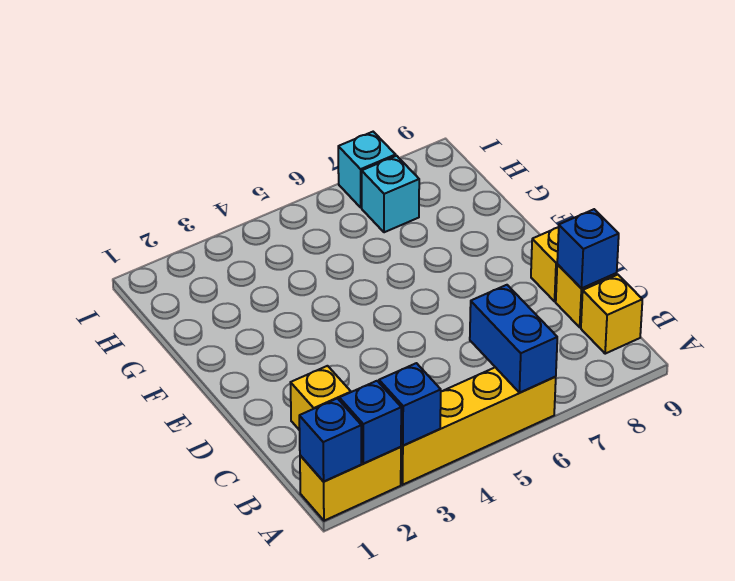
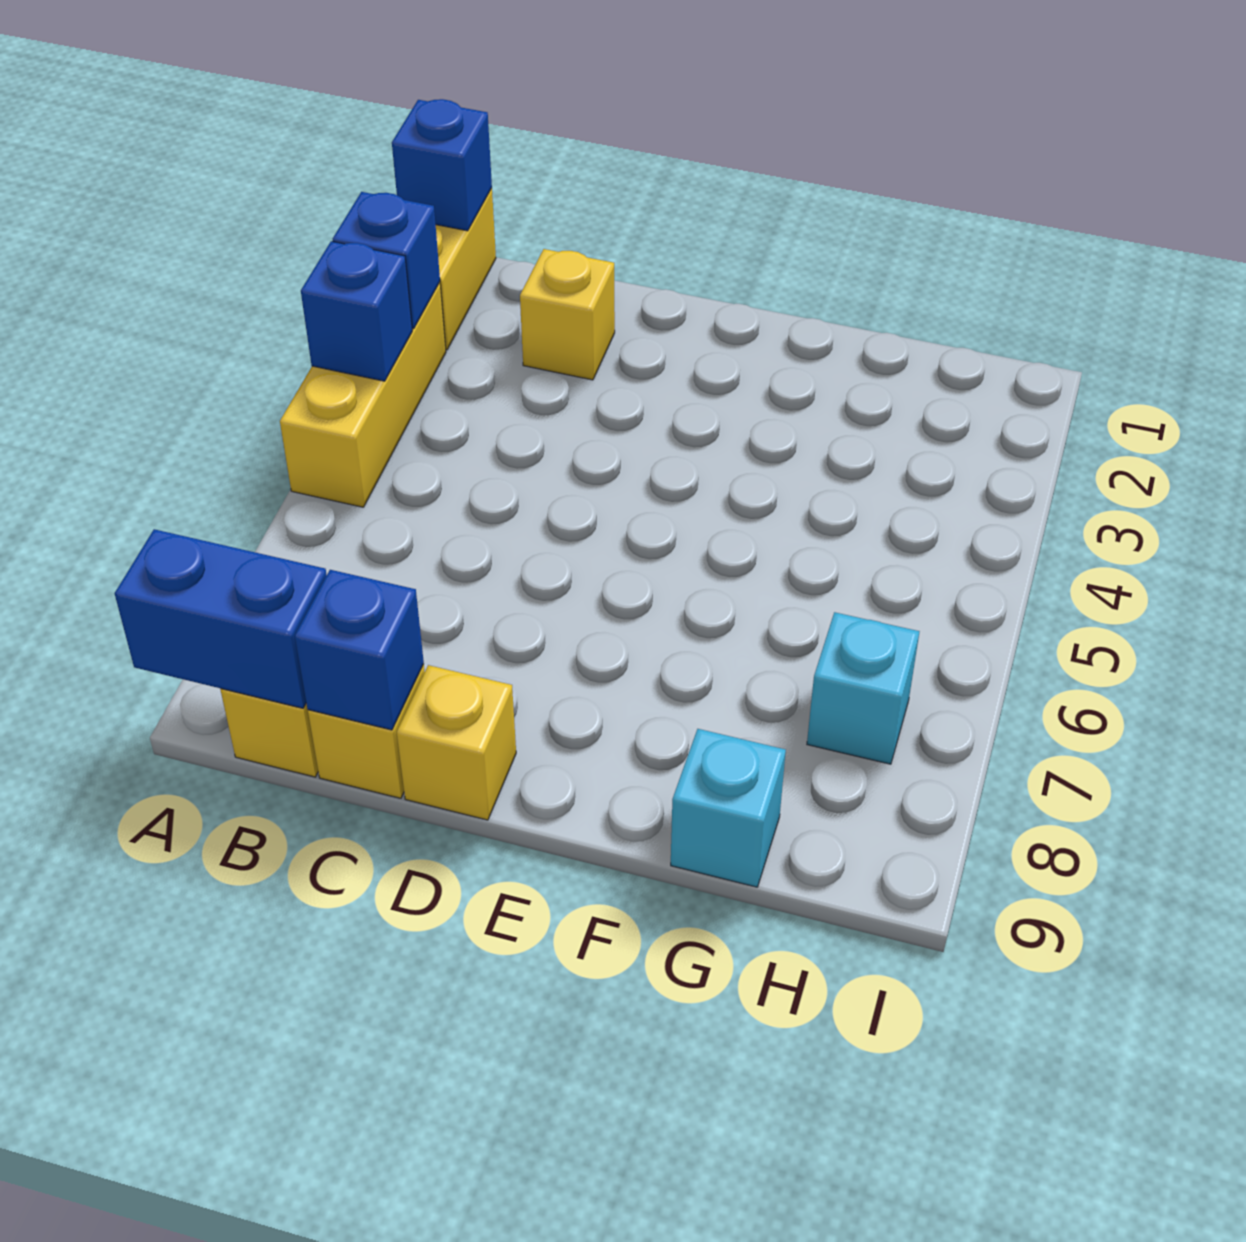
blue 1x1 brick [339,381,401,463] -> blue 1x1 brick moved to [301,241,412,381]
yellow 1x4 brick [401,367,556,485] -> yellow 1x3 brick [280,282,446,507]
blue 1x2 brick [470,285,557,393] -> blue 1x2 brick moved to [115,529,327,708]
cyan 1x1 brick [338,132,396,207] -> cyan 1x1 brick moved to [671,729,786,887]

